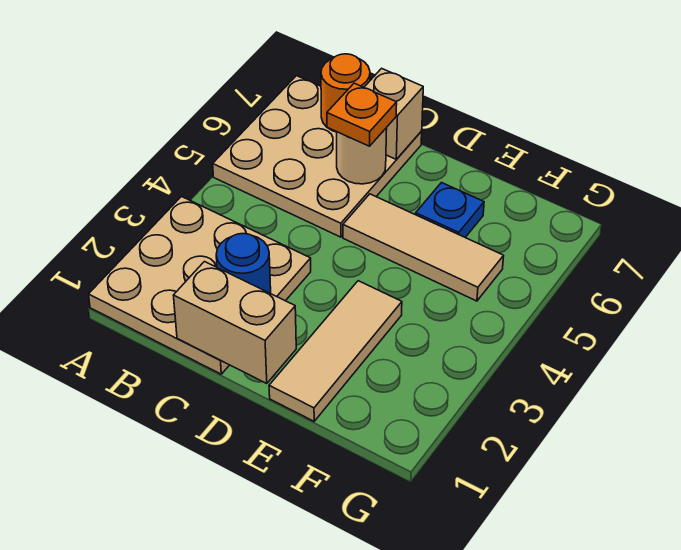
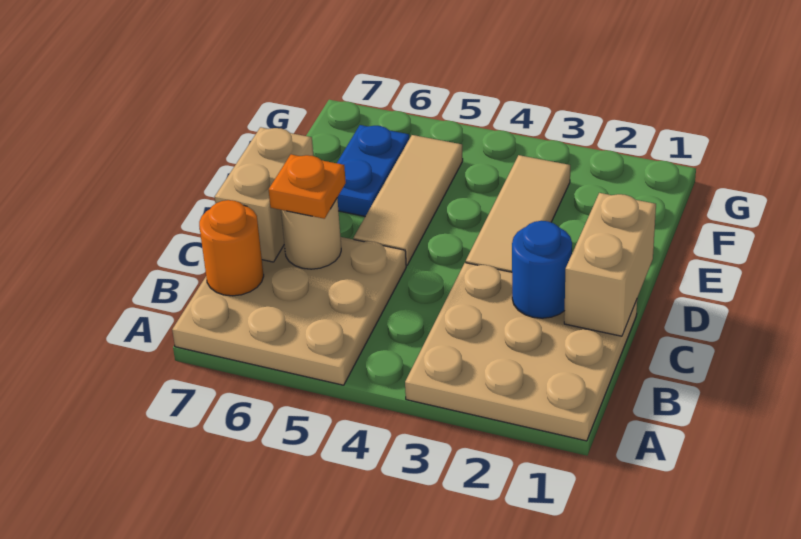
tan 1x1 brick [364,68,423,159] -> tan 1x2 brick [215,127,313,262]
tan 1x3 tile [269,281,402,421] -> tan 1x3 tile turned to [466,155,570,272]
blue 1x1 plate [416,183,484,237] -> blue 1x2 plate [337,125,409,216]

